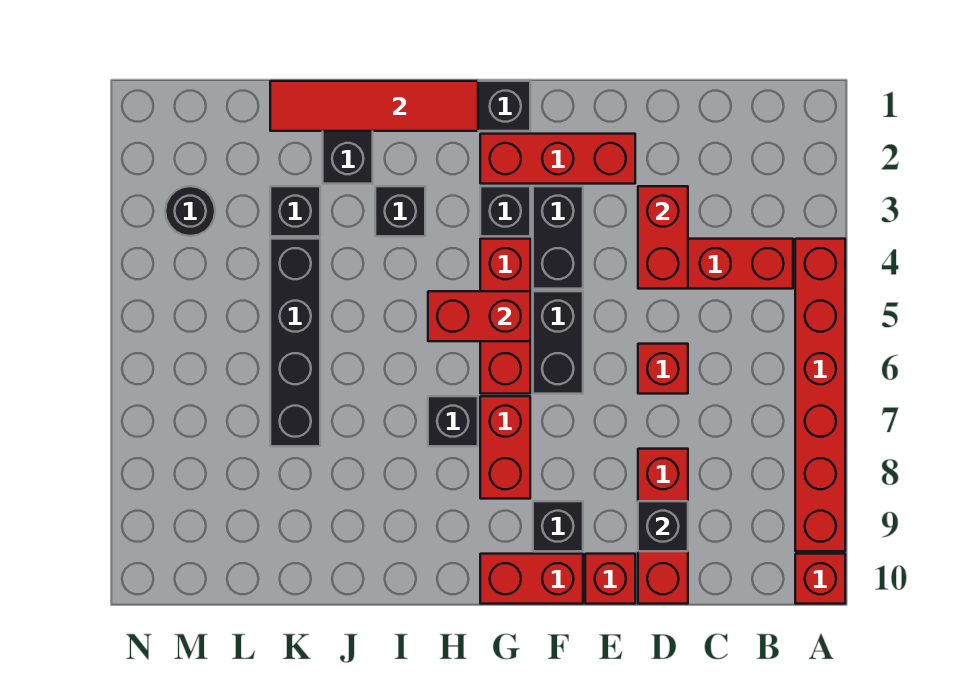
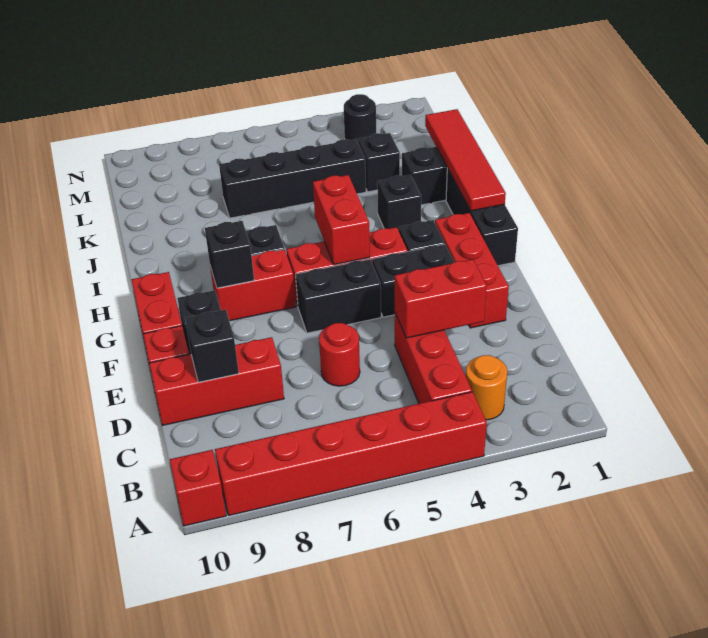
none -> orange 1x1 round brick [466,355,507,420]
red 1x1 brick [638,344,688,394] -> red 1x1 round brick [319,323,360,386]
none -> black 1x1 brick [205,221,254,288]

